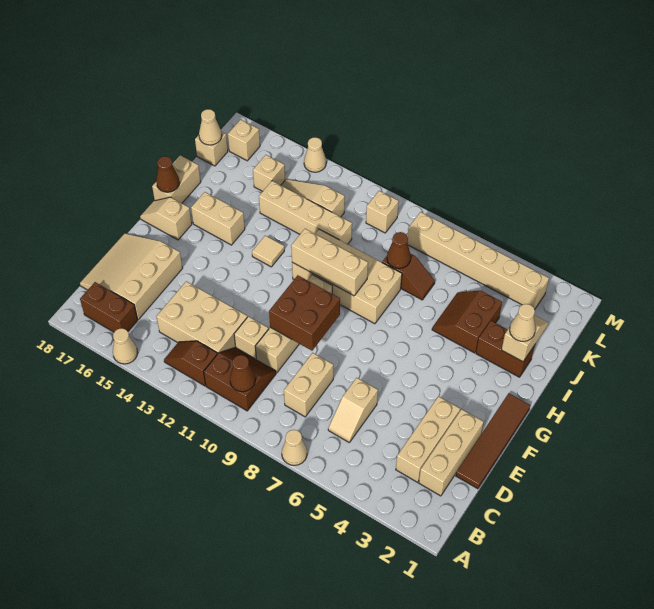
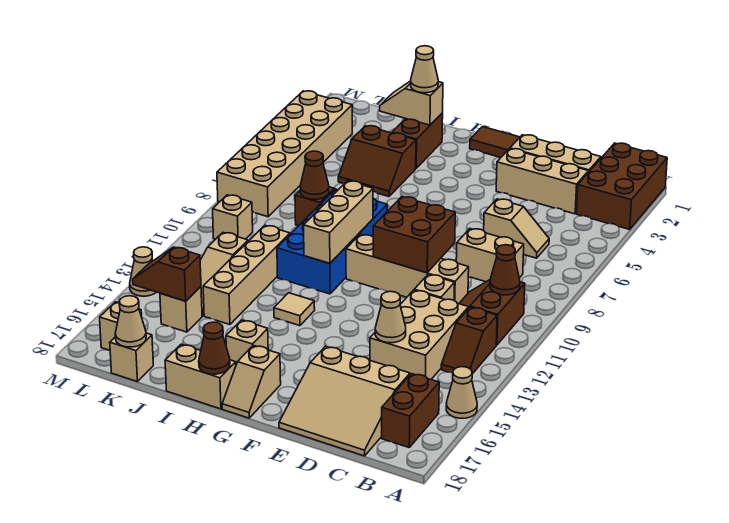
none -> brown 2x3 brick [577,143,667,229]
tan 1x1 cone [282,430,307,465] -> tan 1x1 cone moved to [375,291,406,343]
tan 2x4 brick [292,229,402,324] -> blue 2x4 brick [277,189,387,294]
tan 1x2 brick [191,192,245,245] -> tan 1x1 brick [226,320,268,364]
none -> brown 1x2 slope [133,247,201,301]
tan 1x6 brick [407,212,549,309] -> tan 2x6 brick [217,91,352,217]

